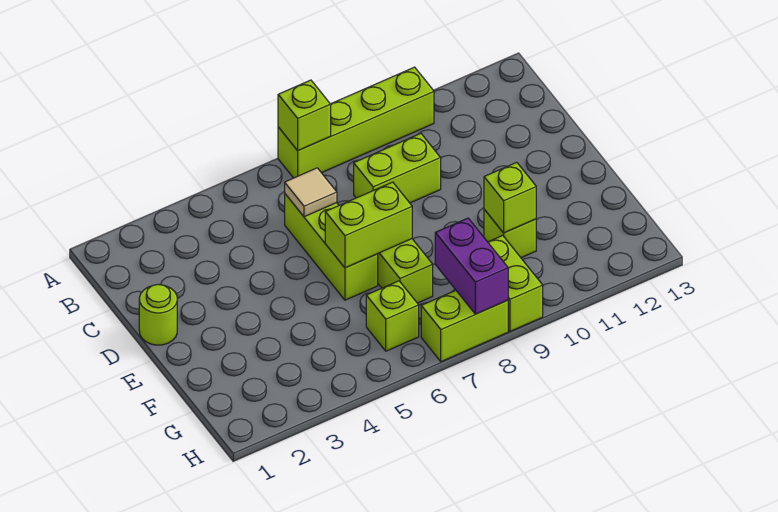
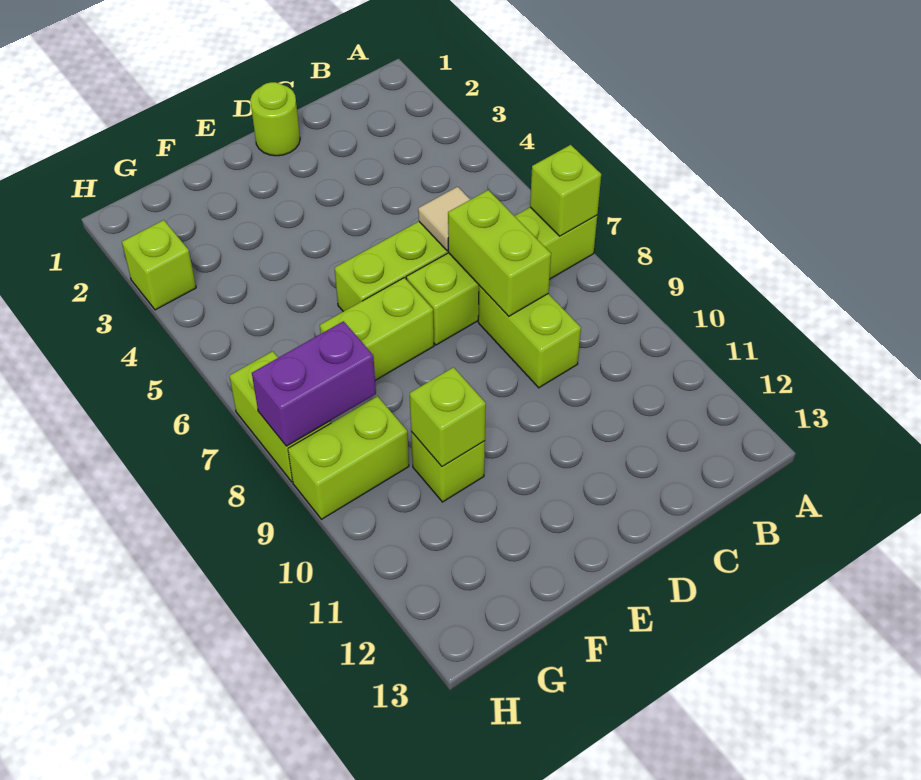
lime 1x4 brick [278,67,434,178] -> lime 1x4 brick turned to [406,207,597,345]
lime 1x2 brick [325,182,412,268] -> lime 1x2 brick moved to [448,190,551,316]
lime 1x1 brick [366,281,419,351] -> lime 1x1 brick moved to [122,220,196,310]

